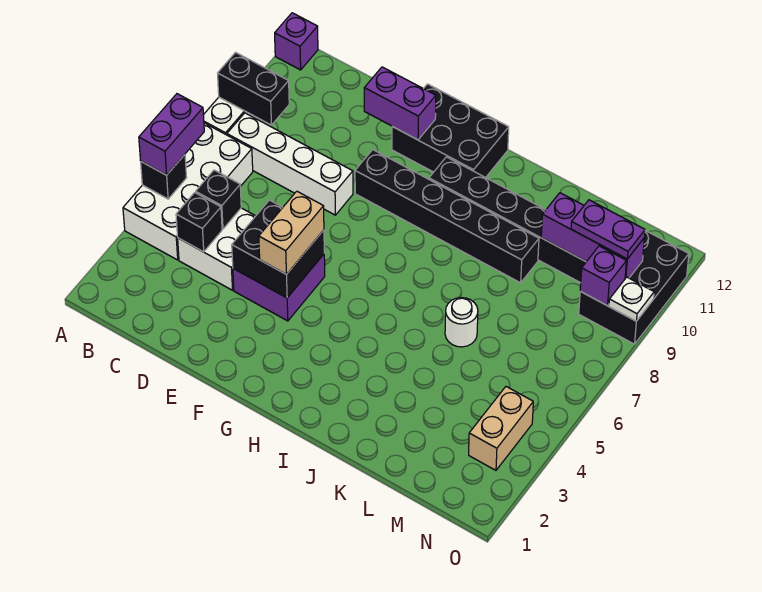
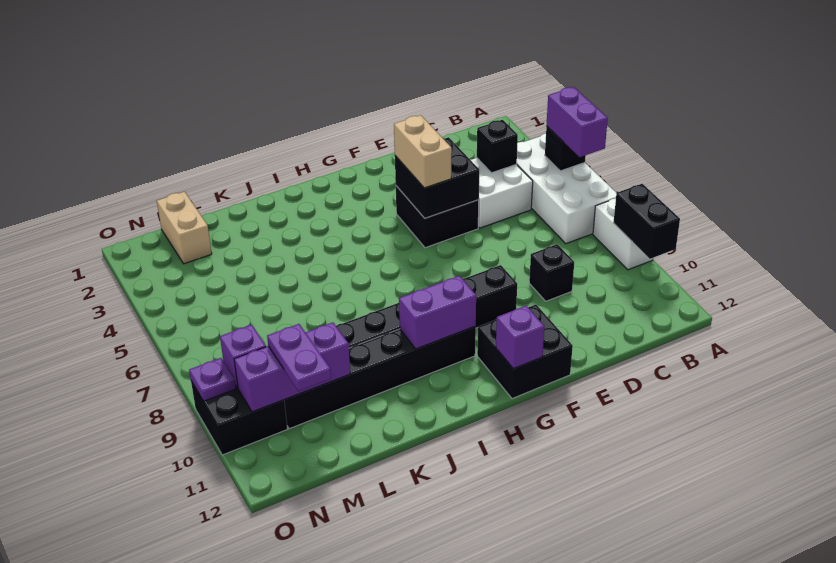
black 1x2 brick [218,52,289,125] -> black 1x2 brick turned to [613,184,680,259]
purple 1x1 brick [275,13,318,70] -> purple 1x1 brick moved to [496,306,544,369]
white 1x4 brick [227,113,353,215] -> none
black 1x1 brick [196,170,241,229] -> black 1x1 brick moved to [529,244,574,301]
purple 2x2 brick [233,254,325,321] -> black 2x2 brick [396,186,479,248]
purple 1x2 brick [364,67,436,140] -> purple 1x2 brick moved to [399,276,476,349]
black 2x3 brick [392,84,509,178] -> black 2x2 brick [477,305,573,399]
white 1x1 round brick [445,298,478,347] -> none
purple 1x2 plate [571,200,645,259] -> purple 1x2 plate turned to [267,324,331,391]
tan 1x2 brick [469,387,533,470] -> tan 1x2 brick moved to [157,192,212,264]
black 2x3 brick [579,231,689,344] -> black 2x2 brick [191,381,287,455]
white 1x1 plate [609,277,654,321] -> purple 1x1 plate [189,358,236,401]

